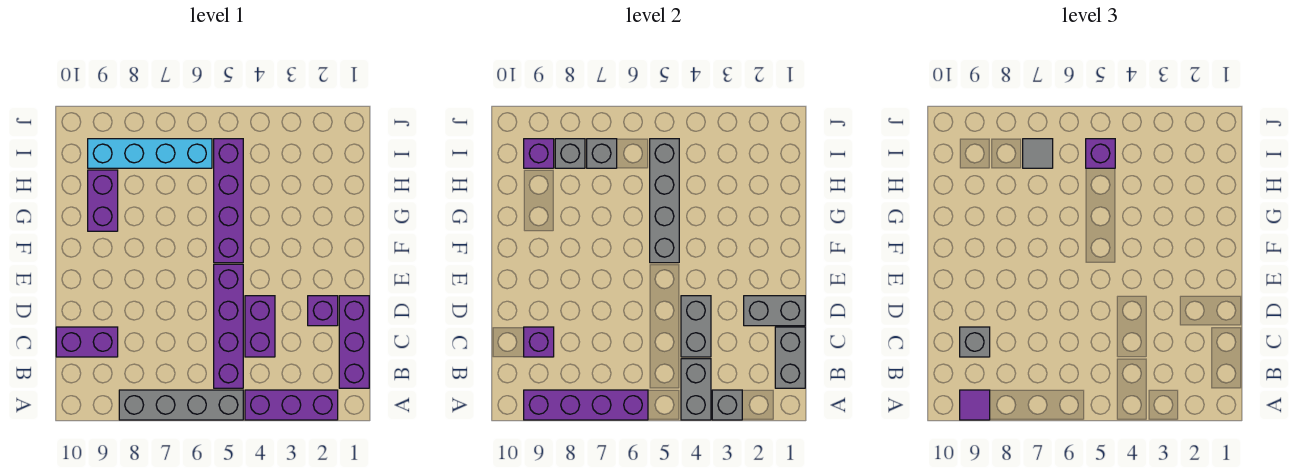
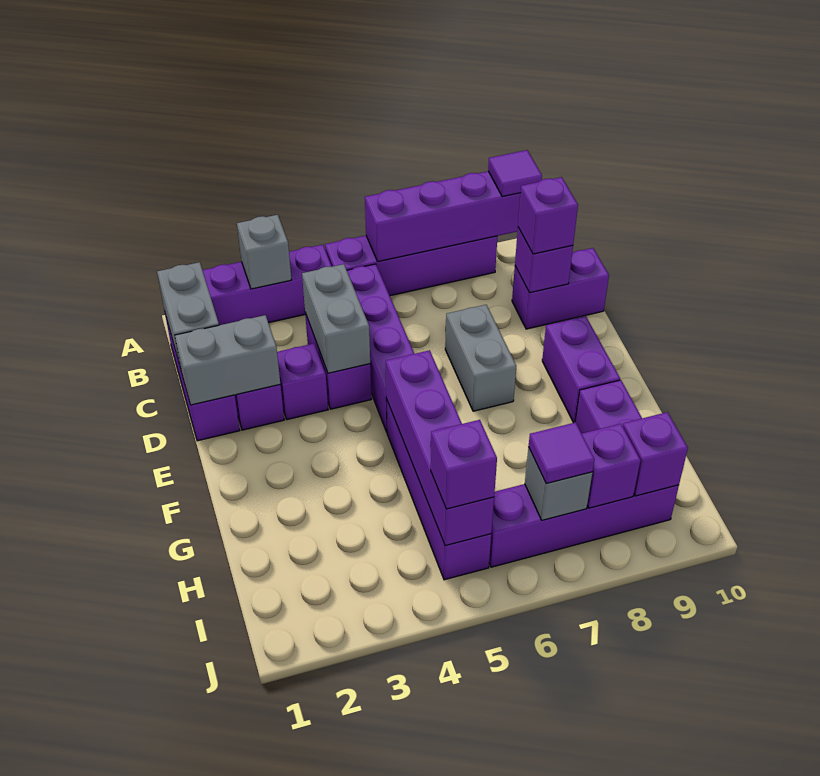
grey 1x2 brick [681,359,711,420] -> grey 1x2 brick moved to [445,305,516,411]
grey 1x4 brick [119,390,243,420] -> purple 1x4 brick [325,235,498,296]
grey 1x1 brick [960,327,990,357] -> purple 1x1 brick [518,177,578,254]
none -> purple 1x1 brick [277,344,328,420]
none -> purple 1x2 brick [542,316,620,423]
grey 1x4 brick [650,139,679,263] -> purple 1x4 brick [386,350,494,546]
cyan 1x4 brick [88,139,212,168] -> purple 1x4 brick [489,484,679,567]
grey 1x1 tile [1023,139,1053,168] -> purple 1x1 tile [529,422,595,484]
grey 1x1 brick [555,139,585,168] -> purple 1x1 brick [582,424,640,508]

